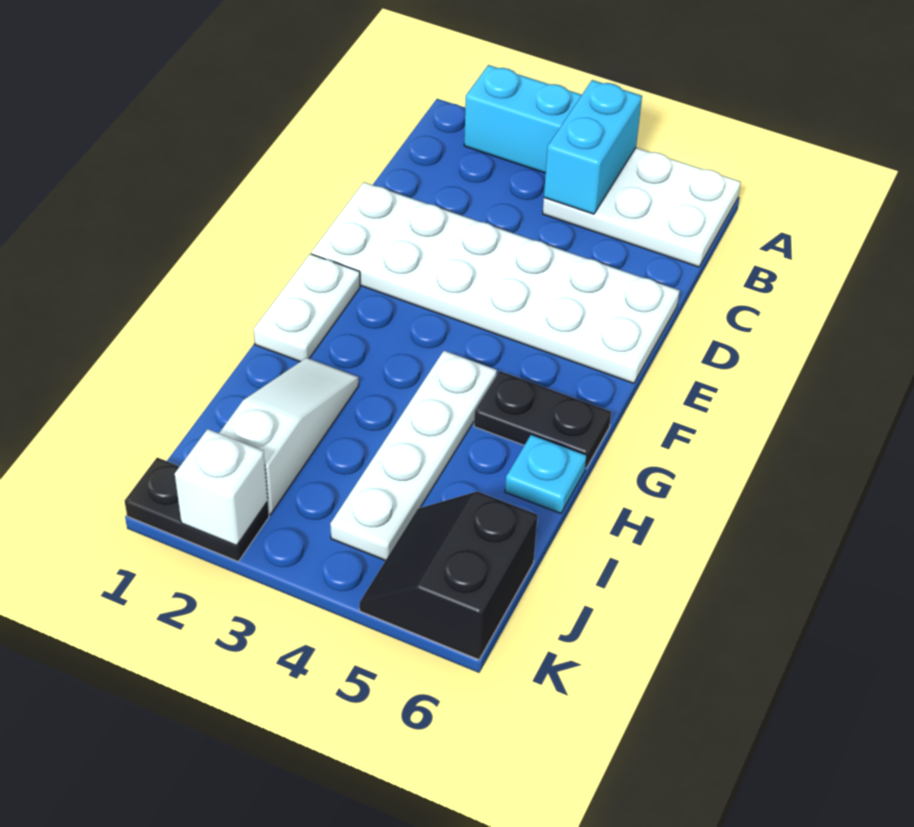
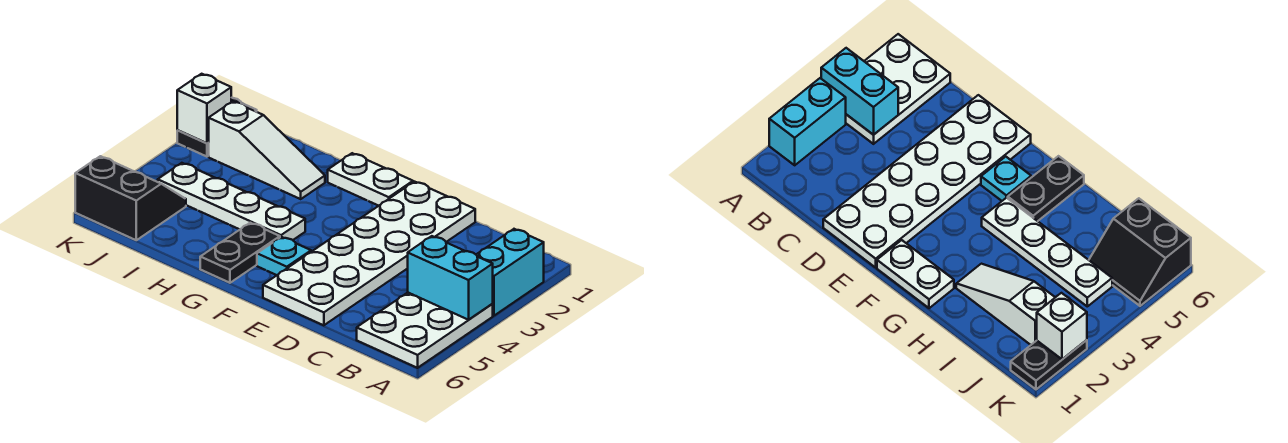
cyan 1x1 plate [505,434,587,513] -> cyan 1x1 plate moved to [257,237,311,275]

